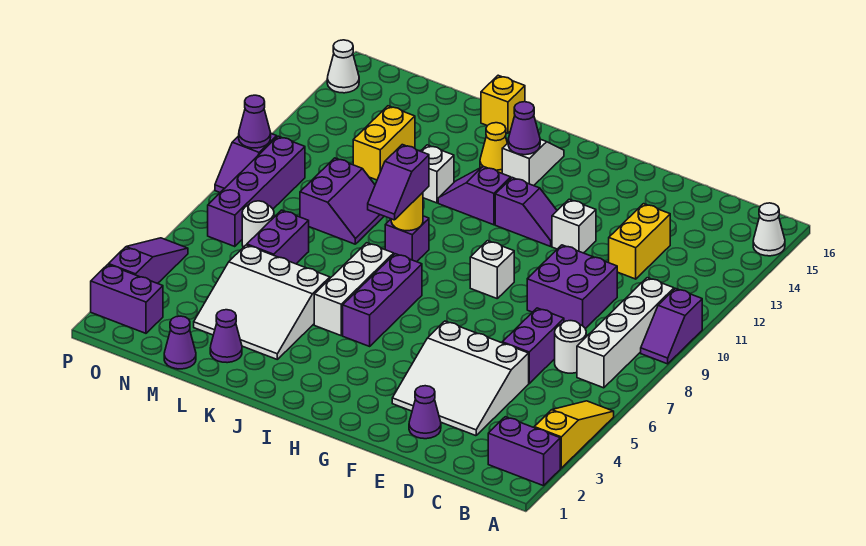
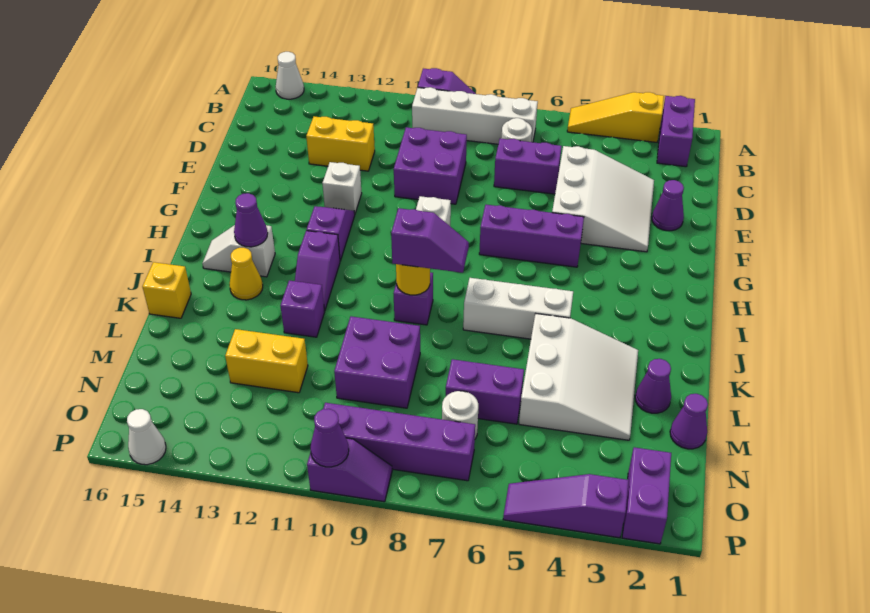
purple 1x3 brick [343,254,422,346] -> purple 1x3 brick moved to [479,205,584,267]
white 1x1 brick [421,145,454,203] -> purple 1x1 brick [280,280,325,337]
purple 2x2 slope [300,158,384,244] -> purple 2x2 brick [334,316,420,408]

